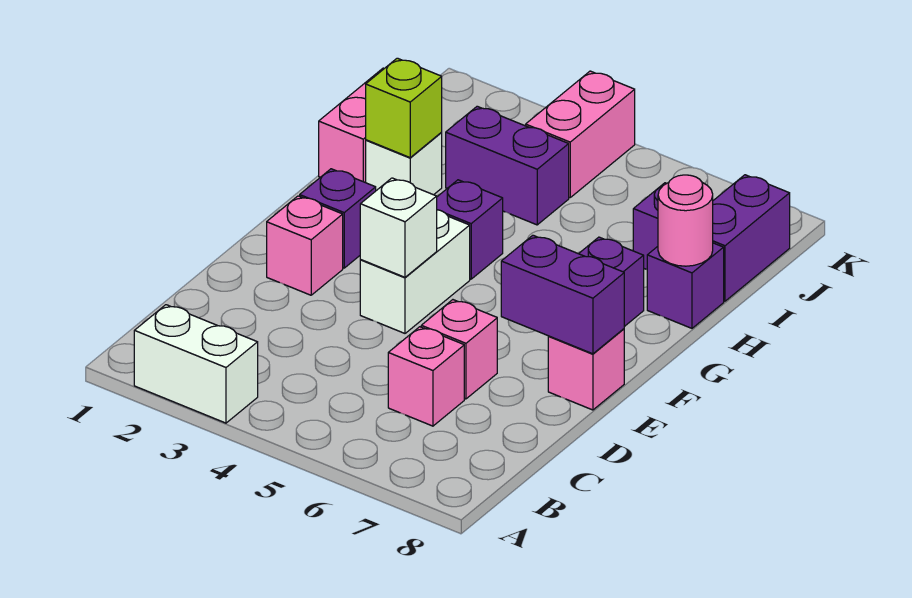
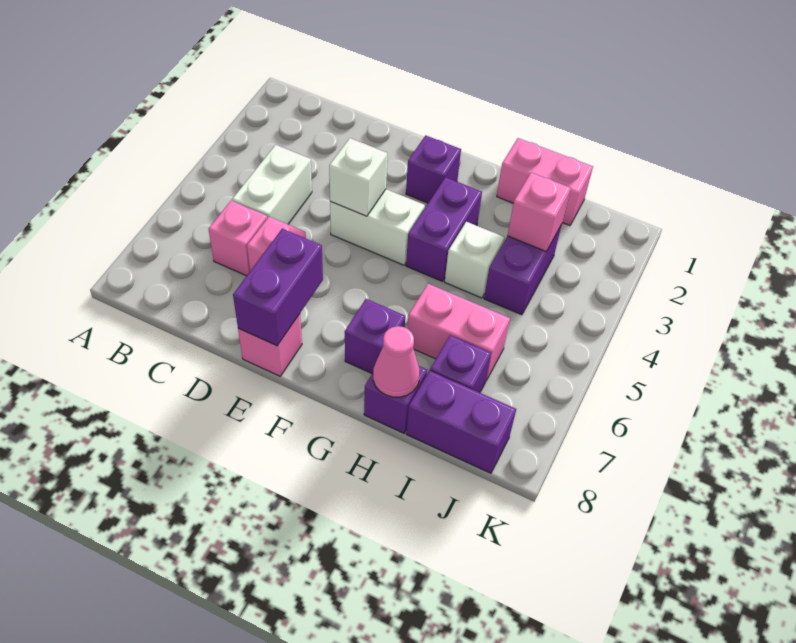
white 1x2 brick [134,305,258,423] -> white 1x2 brick moved to [232,145,312,224]
pink 1x1 brick [267,196,343,295] -> pink 1x1 brick moved to [507,173,571,252]
purple 1x1 brick [437,180,503,279] -> purple 1x2 brick [406,177,482,281]
white 1x1 brick [366,132,442,195] -> white 1x1 brick moved to [445,222,504,298]
lime 1x1 brick [366,58,442,157] -> none
pink 1x1 round brick [658,175,713,266] -> pink 1x1 cone [373,326,420,397]
pink 1x2 brick [526,71,635,198] -> pink 1x2 brick moved to [407,284,510,380]

